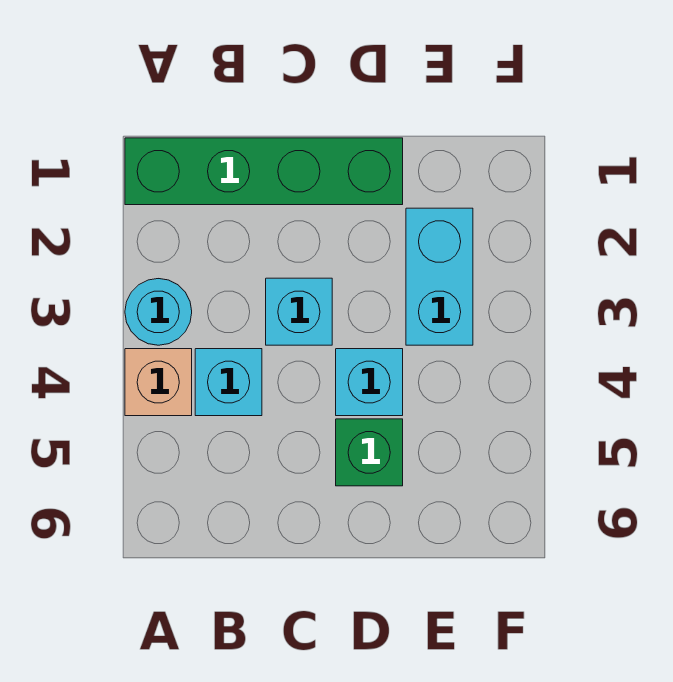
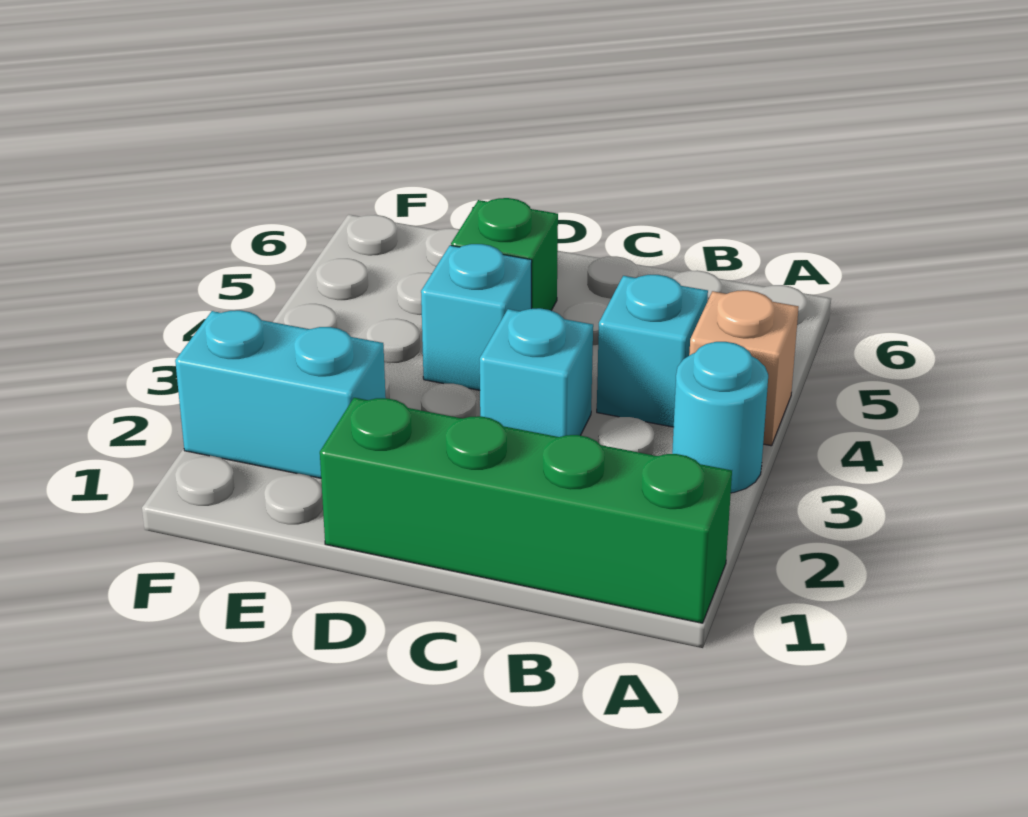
cyan 1x2 brick [406,208,473,345] -> cyan 1x2 brick turned to [175,310,386,478]

